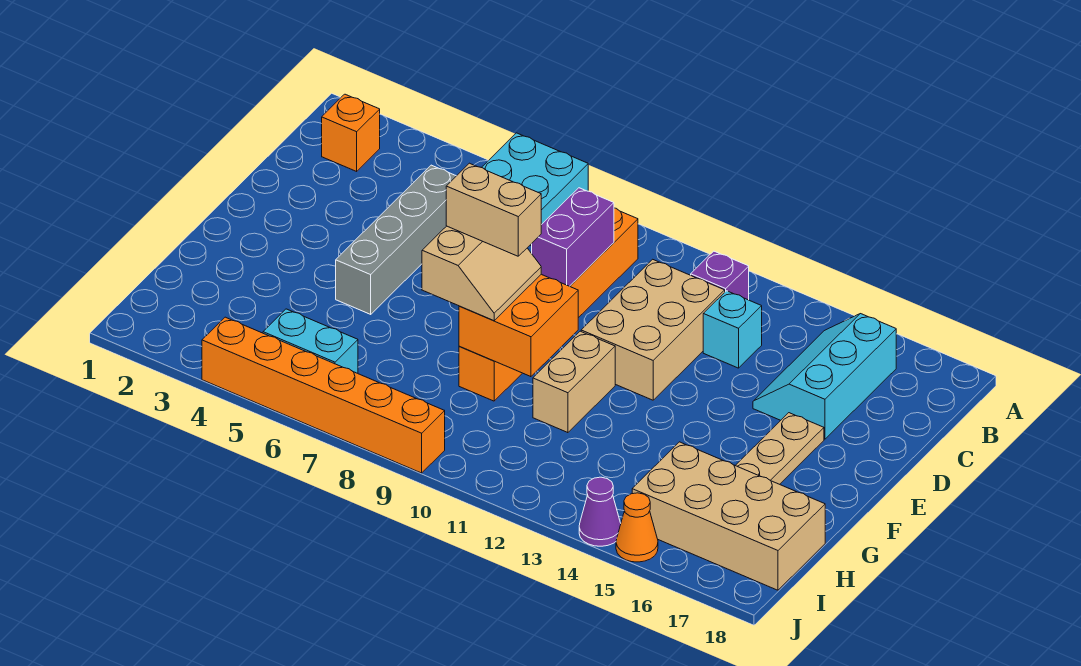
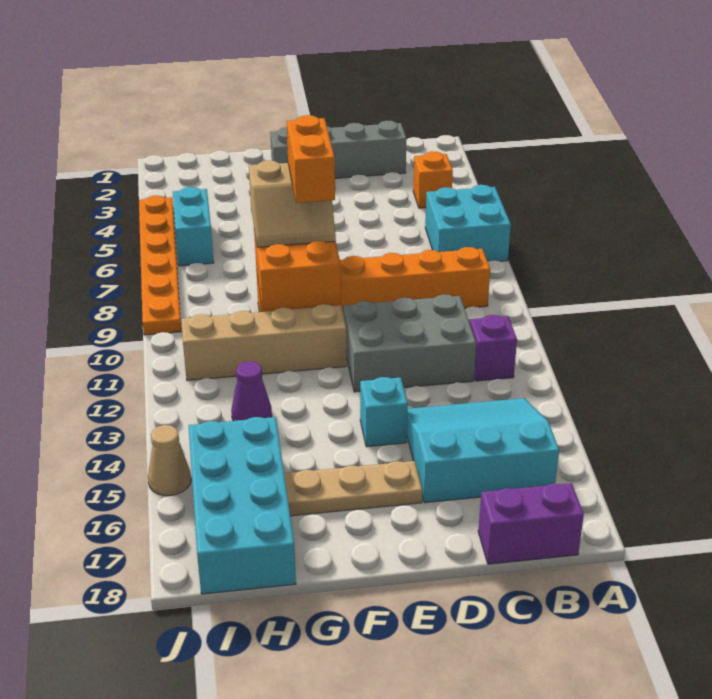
orange 1x1 brick [322,94,380,171] -> orange 1x1 brick moved to [413,151,453,208]
cyan 2x3 slope [753,314,896,439] -> cyan 3x3 slope [407,398,559,503]
grey 1x4 brick [336,165,456,314] -> grey 1x4 brick moved to [270,121,407,178]
purple 1x2 brick [532,188,614,286] -> purple 1x2 brick moved to [478,483,584,564]
tan 2x3 brick [581,259,725,400] -> grey 2x3 brick [343,294,476,392]
cyan 1x1 brick [703,291,762,368] -> cyan 1x1 brick moved to [360,377,408,447]
tan 1x2 brick [446,163,541,256] -> orange 1x2 brick [287,115,335,203]
tan 1x2 brick [533,331,615,433] -> tan 1x4 brick [181,304,347,380]
tan 2x4 brick [632,442,825,590] -> cyan 2x4 brick [188,417,296,594]
orange 1x6 brick [202,317,445,473] -> orange 1x6 plate [139,195,181,335]
purple 1x1 cone [579,477,621,546] -> purple 1x1 cone moved to [231,361,272,421]
orange 1x1 cone [616,493,658,562] -> tan 1x1 cone [148,425,191,496]

